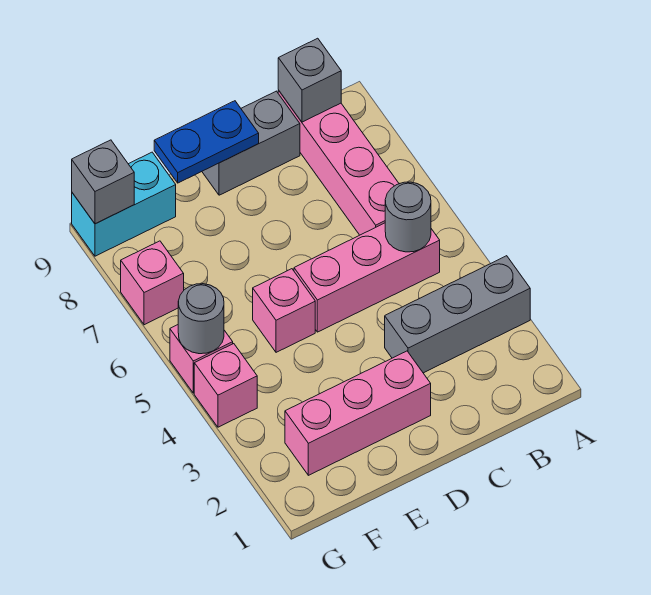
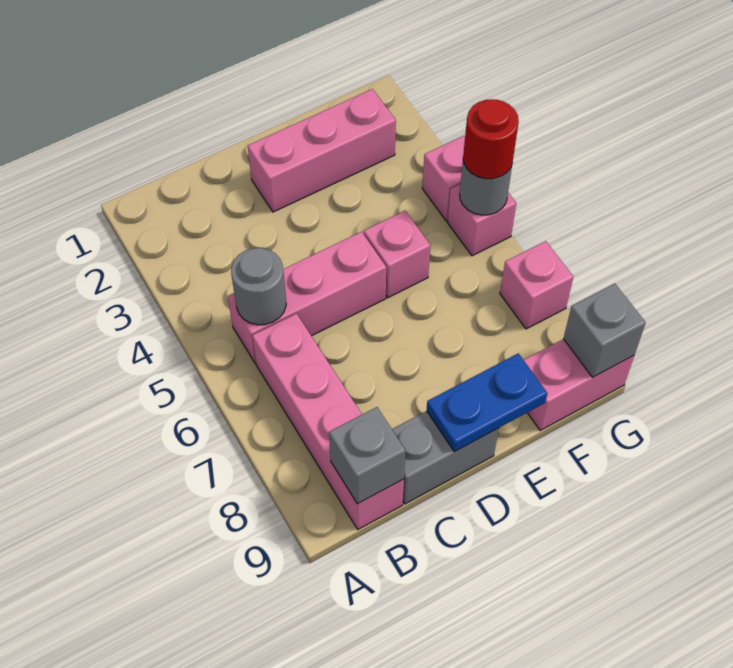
grey 1x3 brick [385,256,530,373] -> none
cyan 1x2 brick [72,152,176,256] -> pink 1x2 brick [524,339,634,430]
none -> red 1x1 round brick [463,99,519,179]

